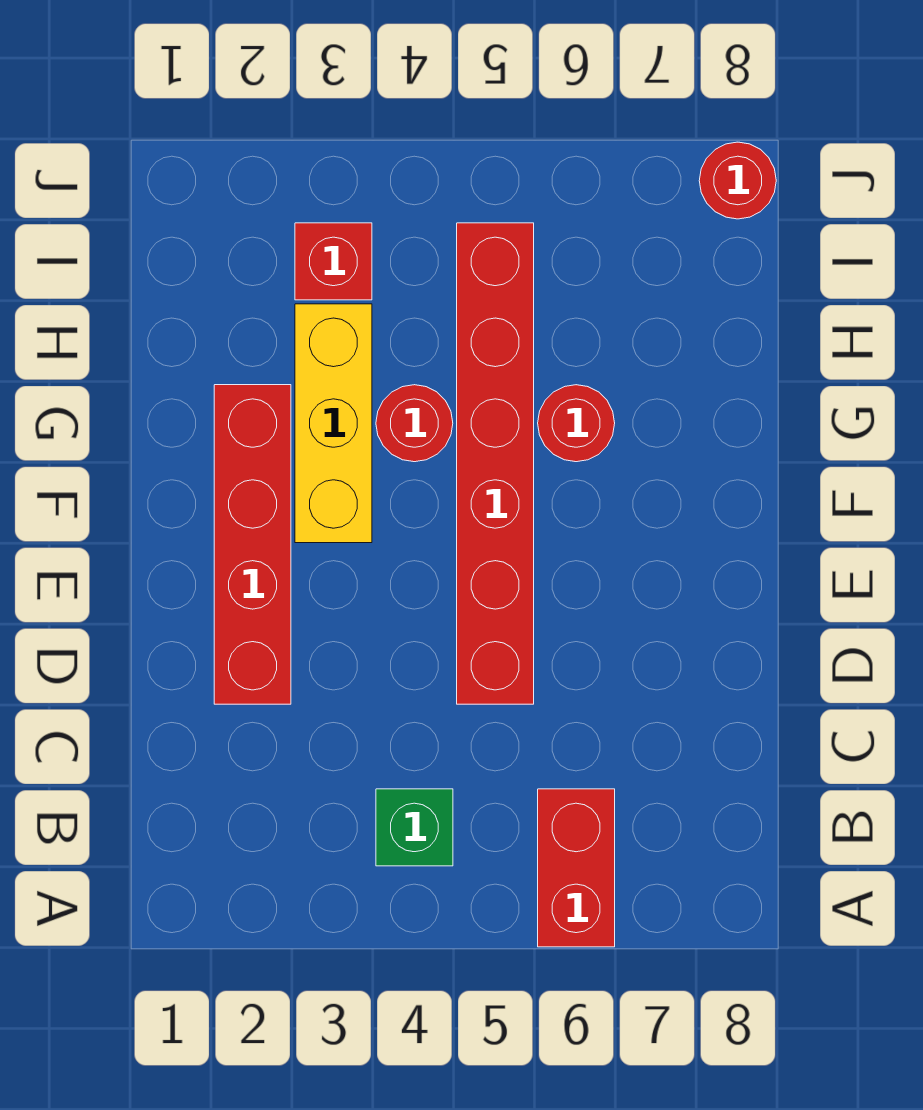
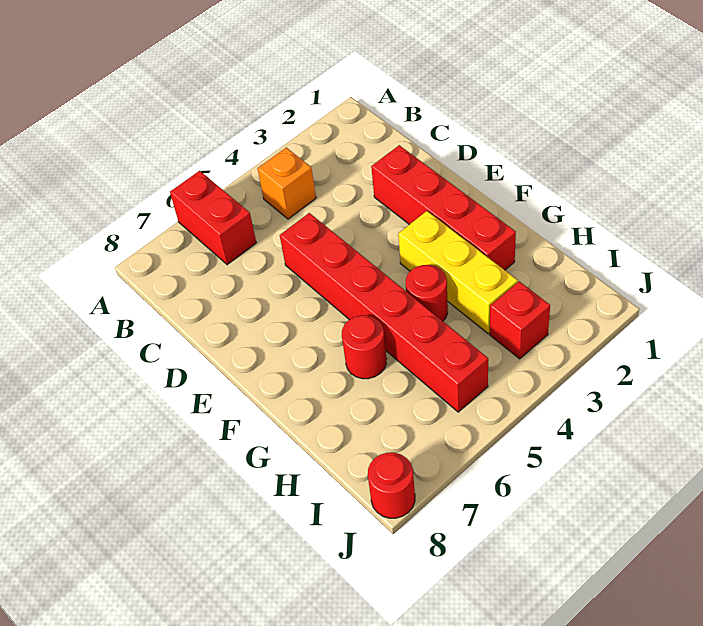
green 1x1 brick [376,789,453,866] -> orange 1x1 brick [258,148,316,219]

